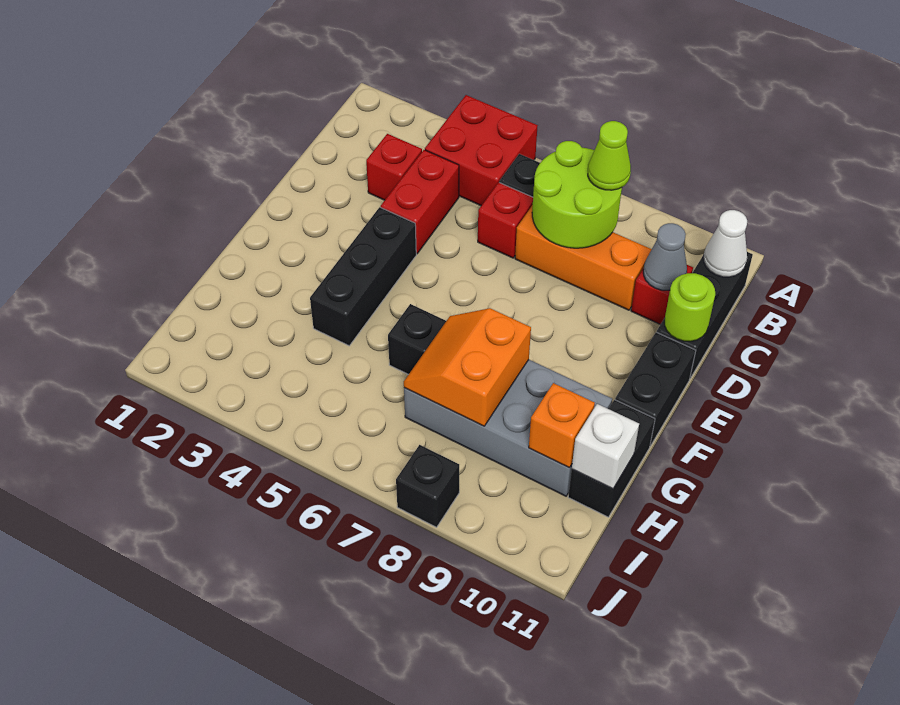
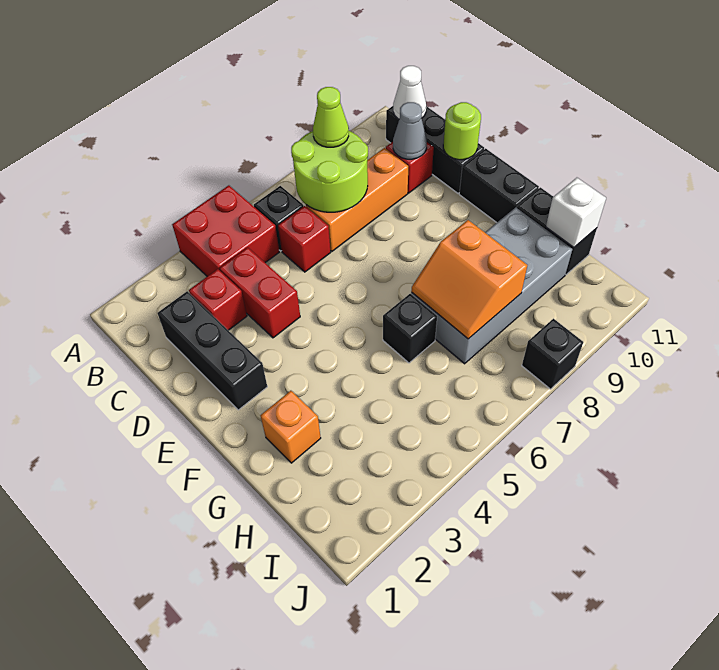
black 1x3 brick [310,207,416,346] -> black 1x3 brick moved to [158,291,267,410]
orange 1x1 brick [529,383,595,468] -> orange 1x1 brick moved to [261,391,321,463]

